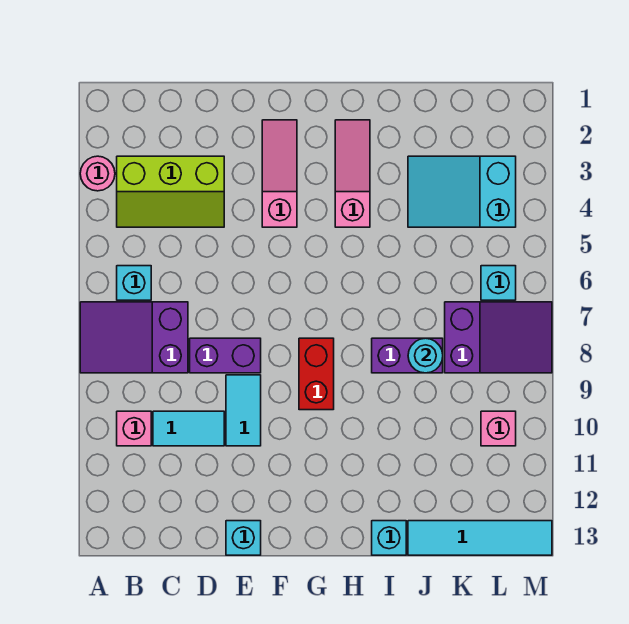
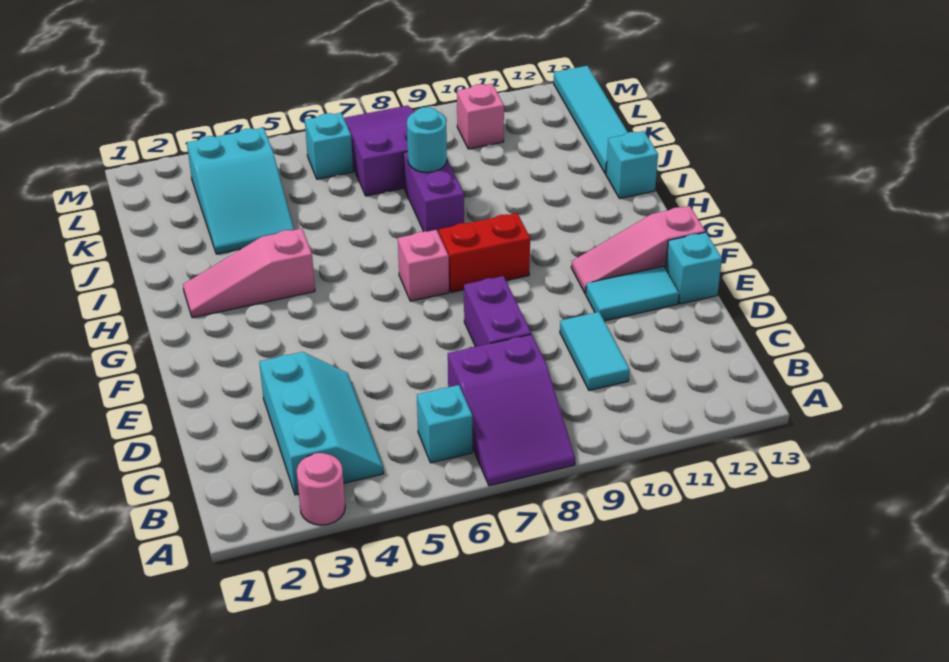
lime 2x3 slope [117,156,224,227] -> cyan 2x3 slope [259,352,384,495]
pink 1x1 brick [117,411,151,446] -> pink 1x1 brick moved to [398,230,449,301]
cyan 1x2 tile [226,375,261,446] -> cyan 1x2 tile moved to [586,266,679,321]
pink 1x3 slope [262,120,297,227] -> pink 1x3 slope moved to [571,206,705,294]

